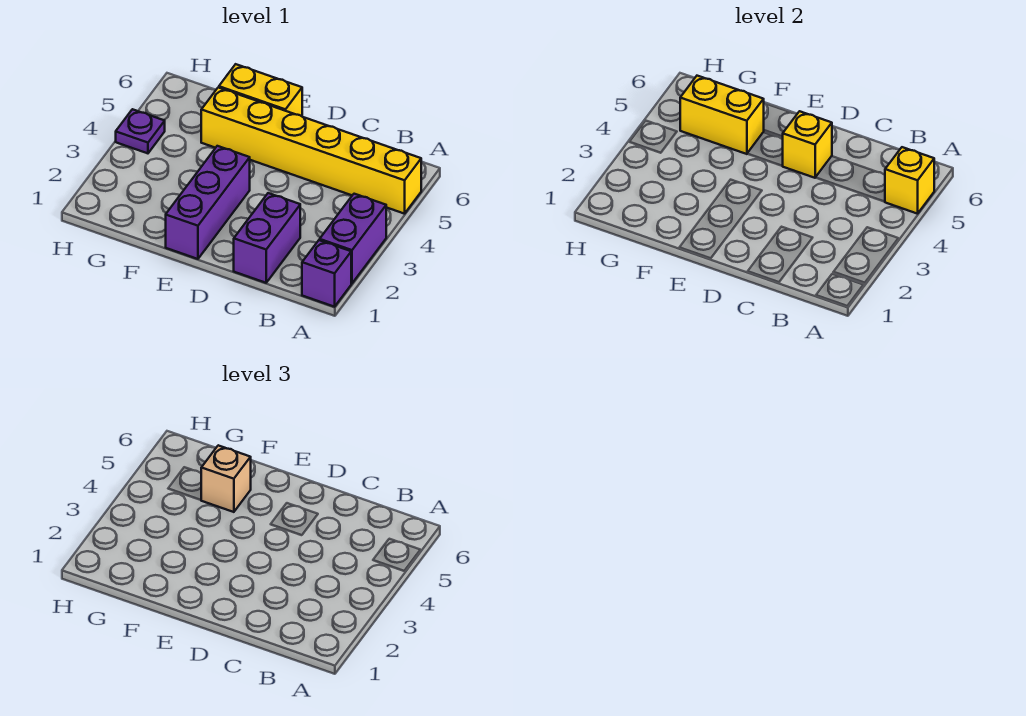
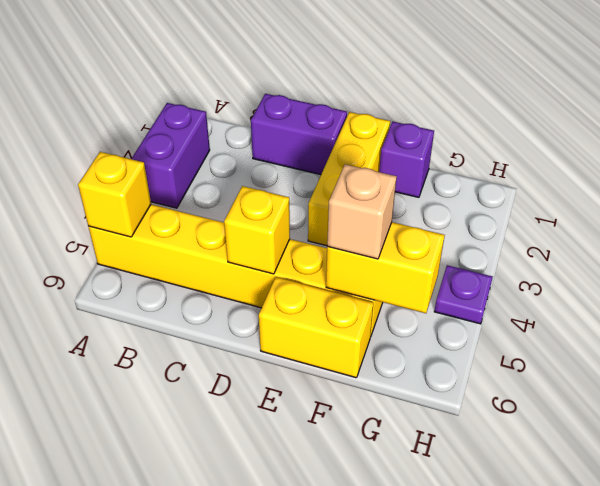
purple 1x1 brick [302,240,351,307] -> purple 1x1 brick moved to [379,122,434,197]
purple 1x2 brick [234,193,300,283] -> purple 1x2 brick turned to [251,94,347,175]
purple 1x3 brick [166,146,250,259] -> yellow 1x3 brick [308,112,390,246]

